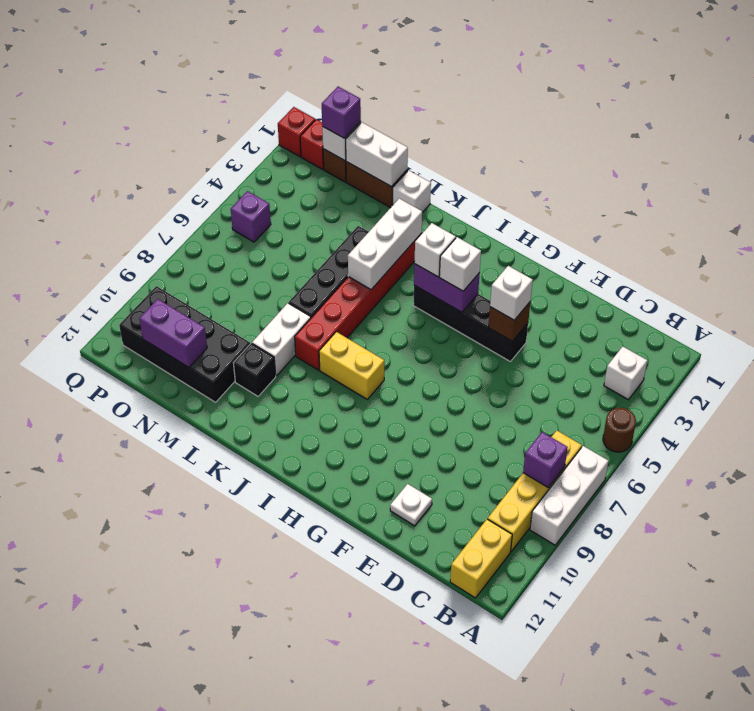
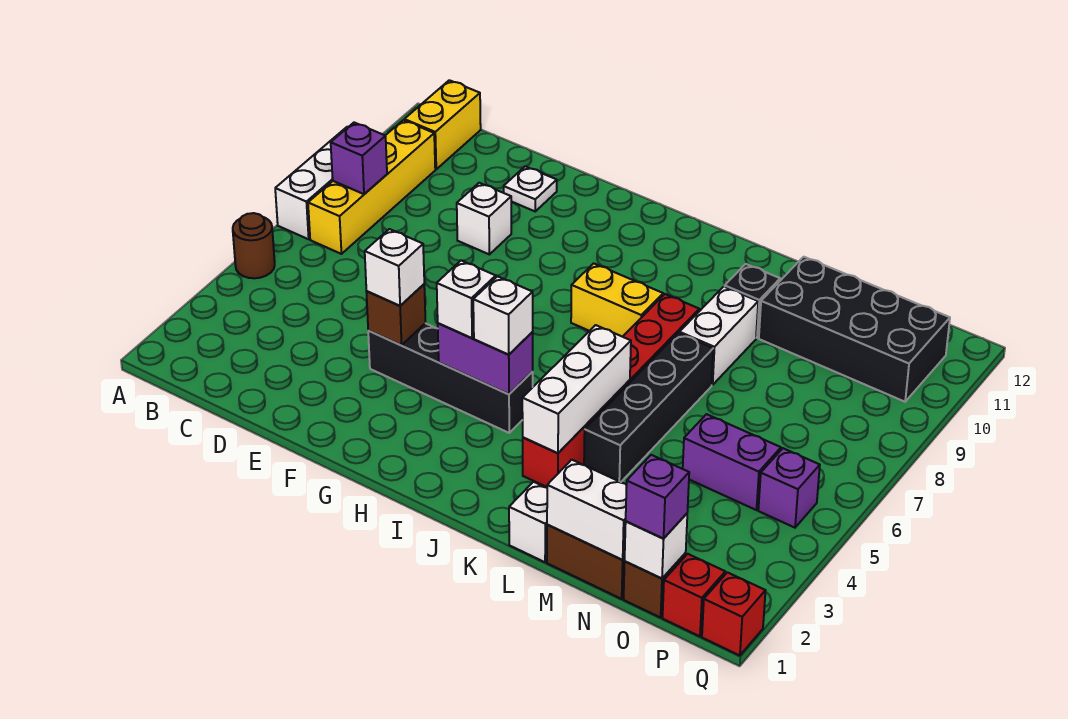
white 1x1 brick [604,347,647,400] -> white 1x1 brick moved to [457,183,511,254]
purple 1x2 brick [139,299,207,367] -> purple 1x2 brick moved to [683,414,781,510]

